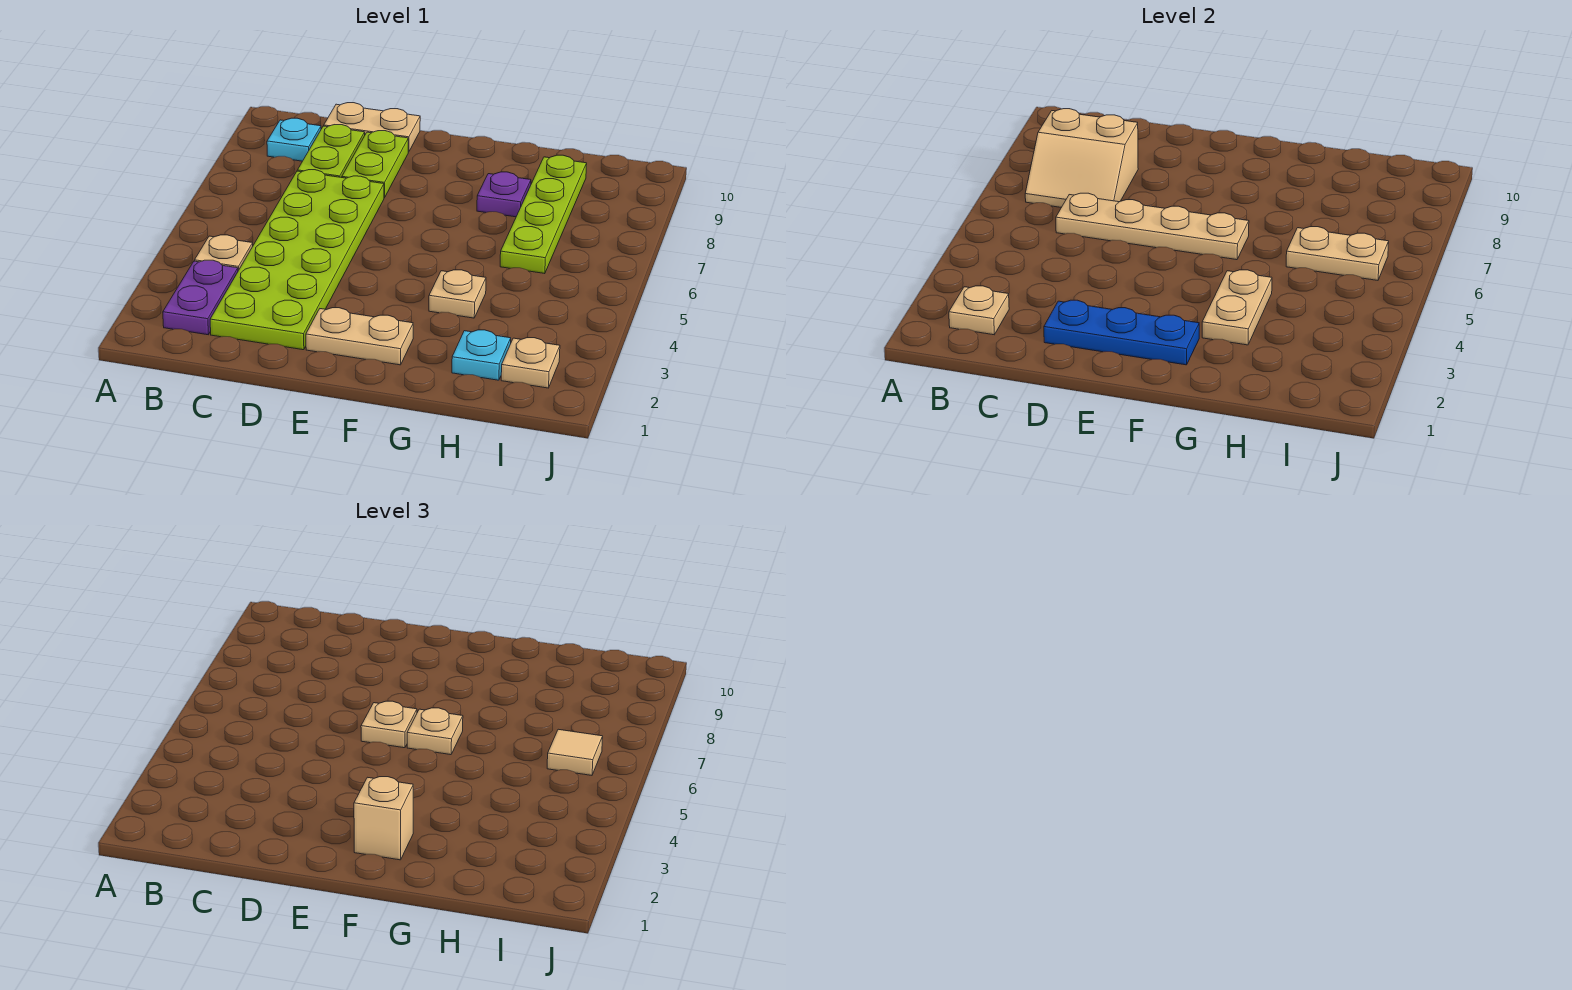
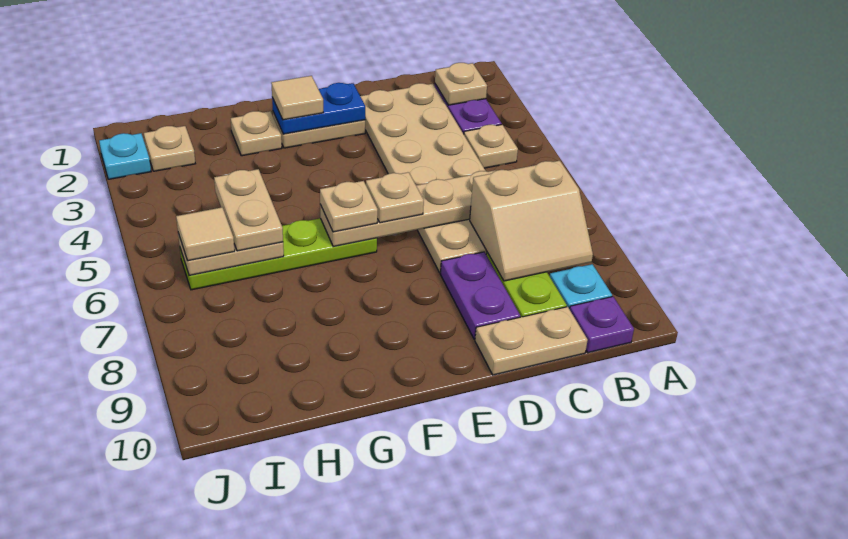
tan 2x2 slope [1025,109,1138,207] -> tan 2x2 slope turned to [470,161,593,281]
lime 2x6 plate [210,170,384,350] -> tan 2x6 plate [360,83,487,273]
blue 1x3 plate [1044,300,1199,365] -> blue 1x2 plate [272,83,365,134]
lime 1x2 plate [342,131,408,198] -> purple 1x2 plate [440,252,520,339]
tan 1x1 brick [354,777,413,860] -> tan 1x1 tile [271,76,323,120]
tan 1x2 plate [1202,270,1272,345] -> tan 1x2 plate moved to [214,169,283,251]
tan 1x1 plate [429,270,486,318] -> tan 1x1 plate moved to [231,111,282,156]
purple 1x1 plate [477,172,531,217] -> purple 1x1 plate moved to [570,297,634,353]
cyan 1x1 plate [452,330,511,380] -> cyan 1x1 plate moved to [99,133,151,179]
lime 1x4 plate [500,155,587,274] -> lime 1x4 plate turned to [180,218,377,290]

